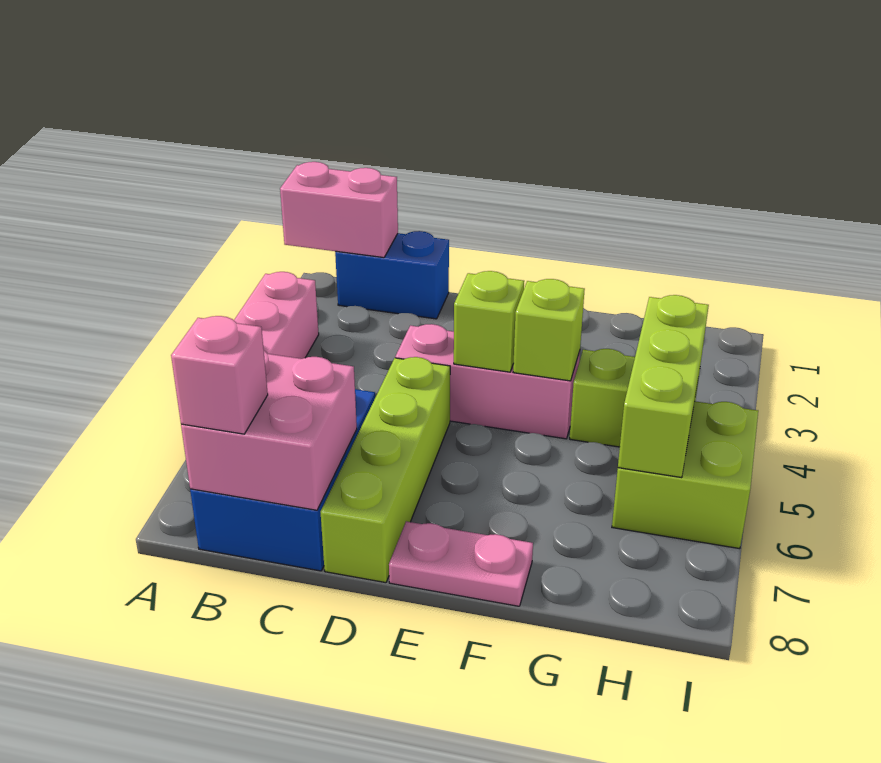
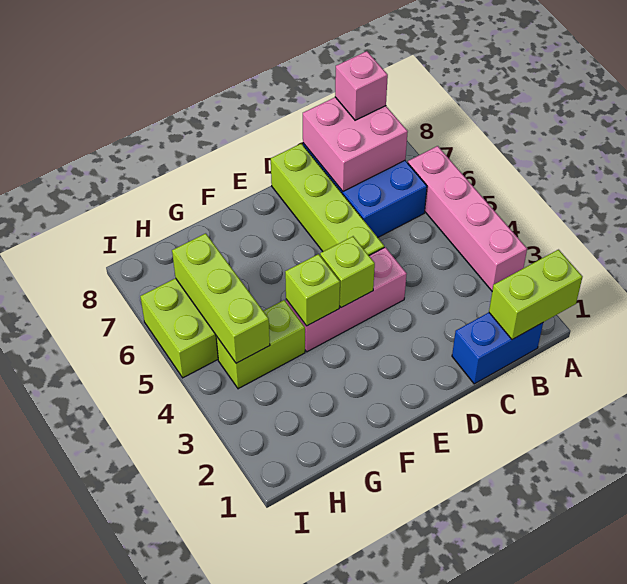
pink 1x2 brick [280,162,398,258] -> lime 1x2 brick [489,250,583,340]
pink 1x2 plate [389,521,533,606] -> none

